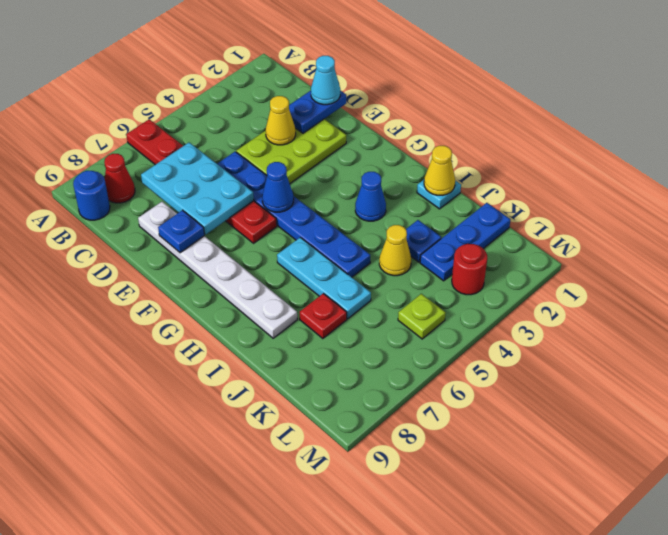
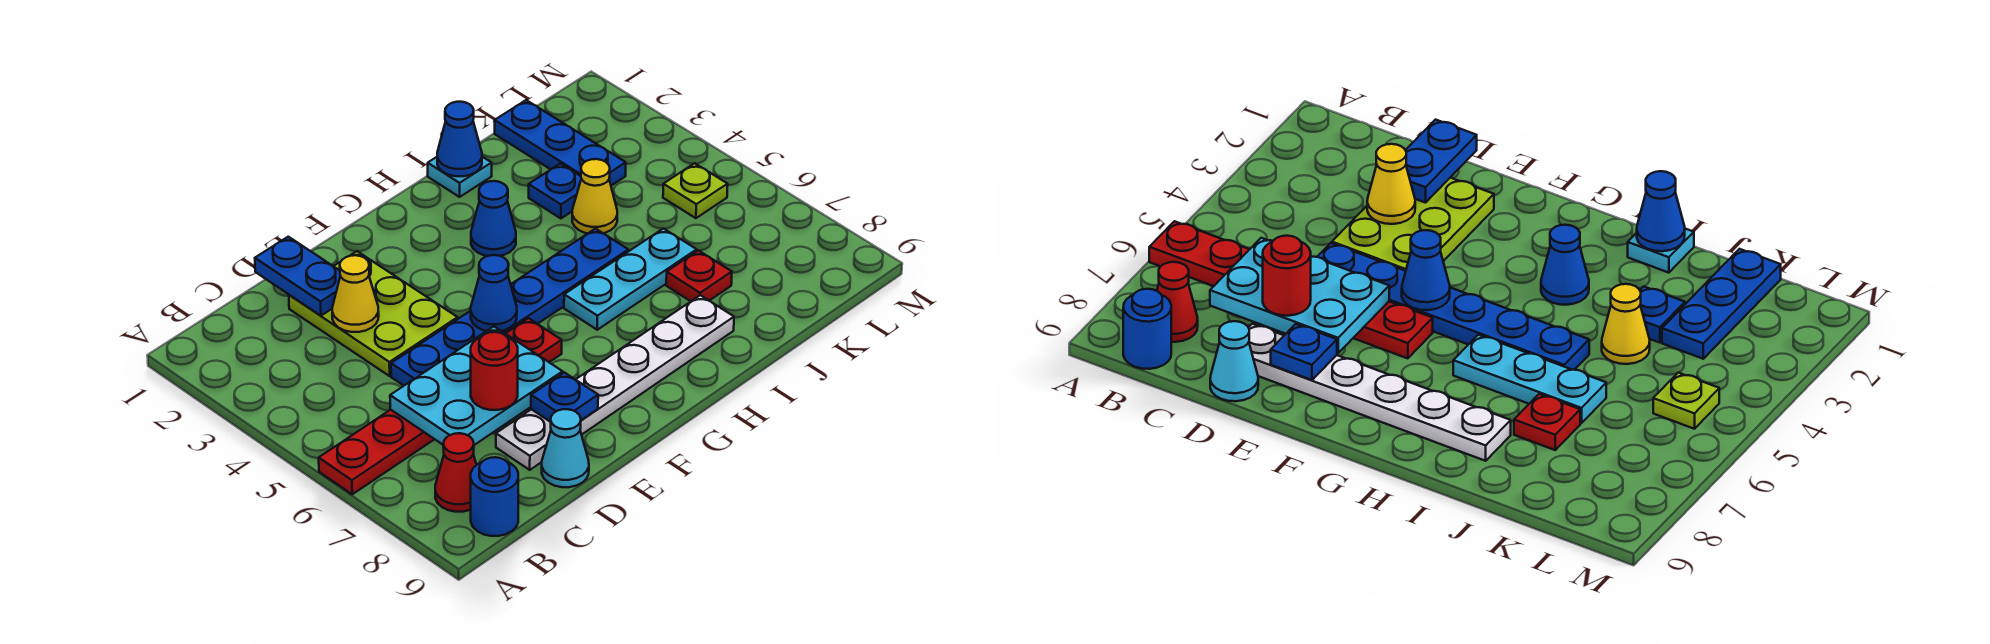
cyan 1x1 cone [311,56,340,105] -> cyan 1x1 cone moved to [542,409,589,487]
yellow 1x1 cone [424,146,455,195] -> blue 1x1 cone [437,102,482,176]
red 1x1 round brick [452,244,487,295] -> red 1x1 round brick moved to [471,332,518,410]

